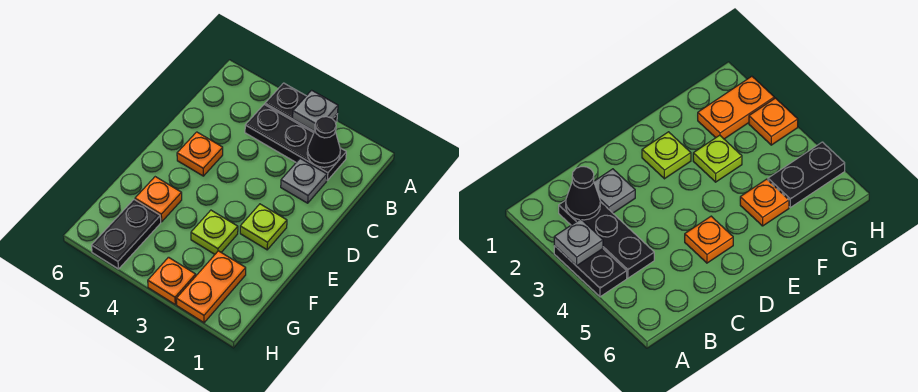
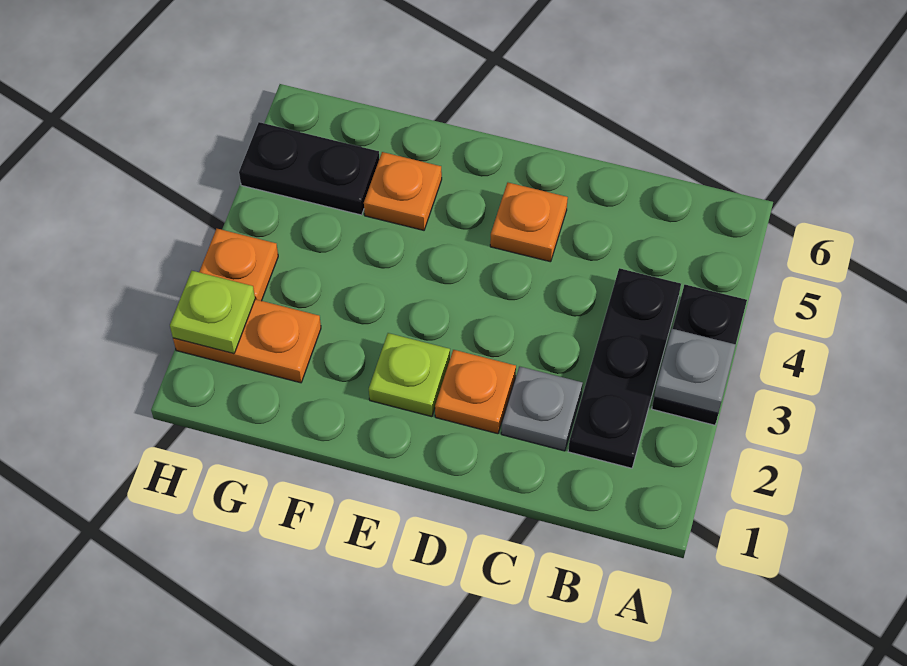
black 1x1 cone [307,117,340,167] -> none
none -> orange 1x1 plate [435,350,516,434]
lime 1x1 plate [191,210,238,254] -> lime 1x1 plate moved to [170,271,255,354]

